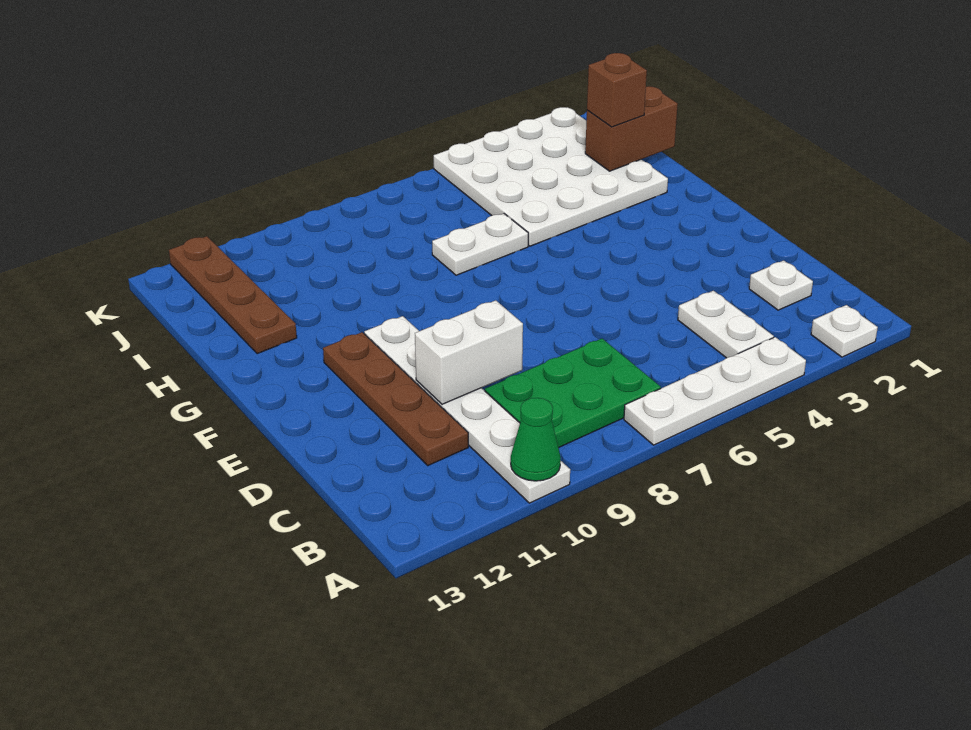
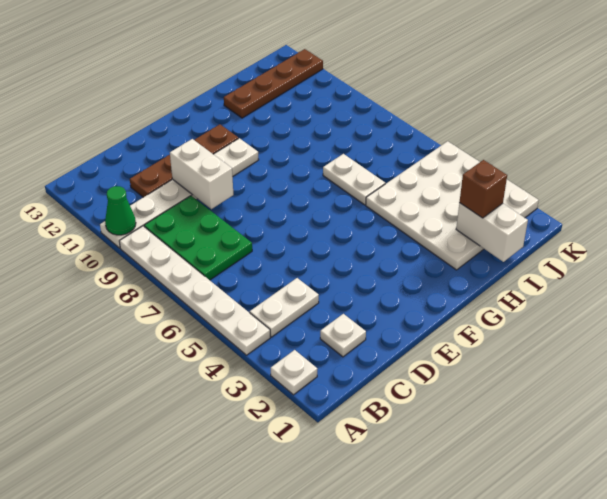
white 1x4 plate [624,337,806,445] -> white 1x6 plate [119,226,270,355]
brown 1x2 brick [585,86,678,171] -> white 1x2 brick [456,203,528,262]

